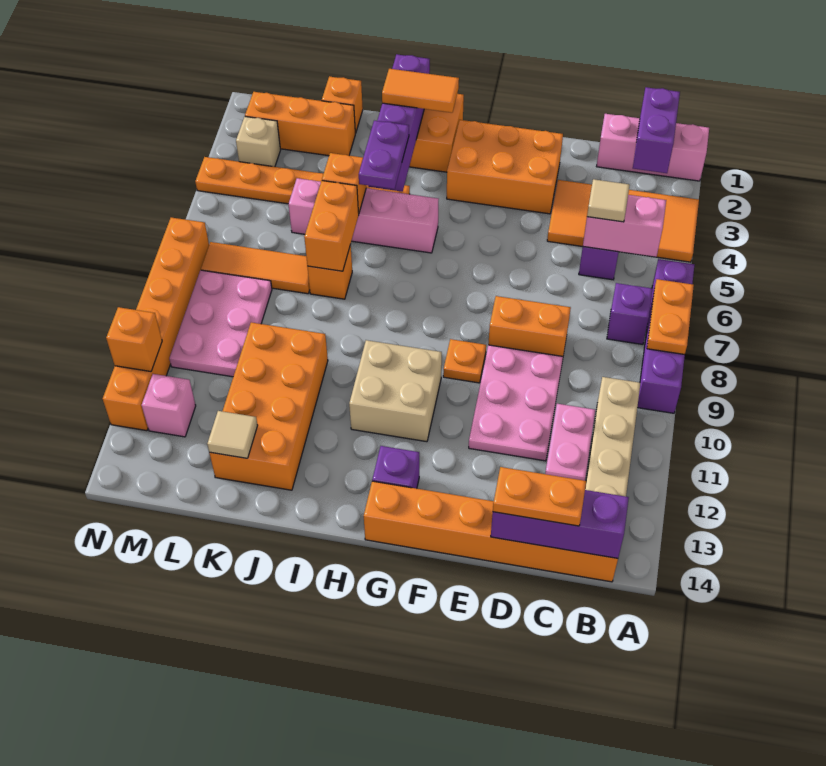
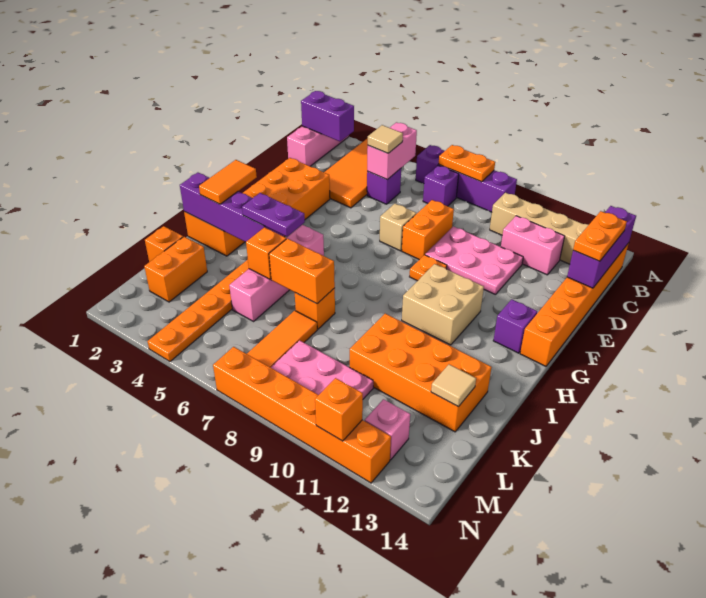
orange 1x3 brick [245,92,355,156] -> orange 1x2 brick [144,237,207,302]
tan 1x1 brick [236,117,280,167] -> tan 1x1 brick moved to [380,204,416,251]

